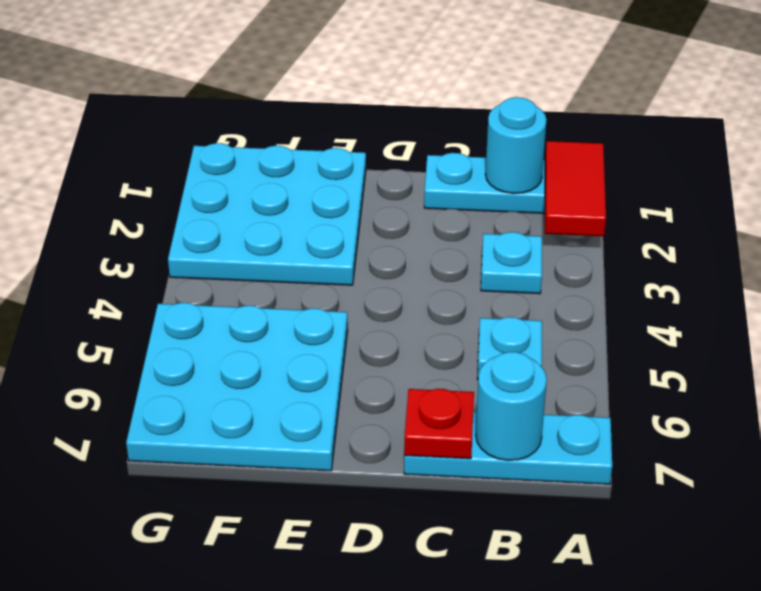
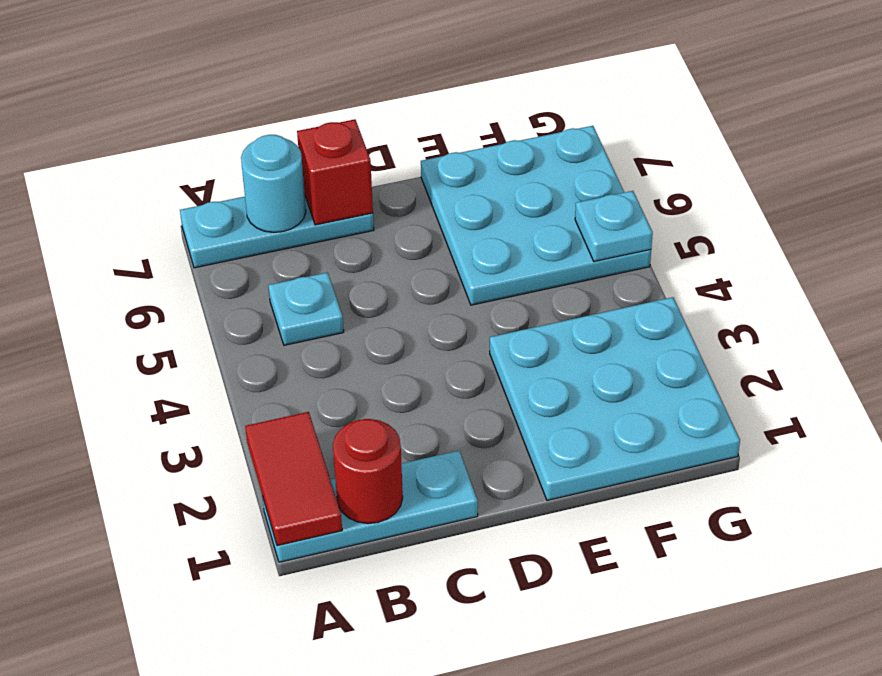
cyan 1x1 round brick [485,97,546,193] -> red 1x1 round brick [333,419,403,524]
cyan 1x1 plate [481,232,542,294] -> cyan 1x1 plate moved to [575,191,653,262]
red 1x1 plate [404,389,474,459] -> red 1x1 brick [297,119,373,225]

